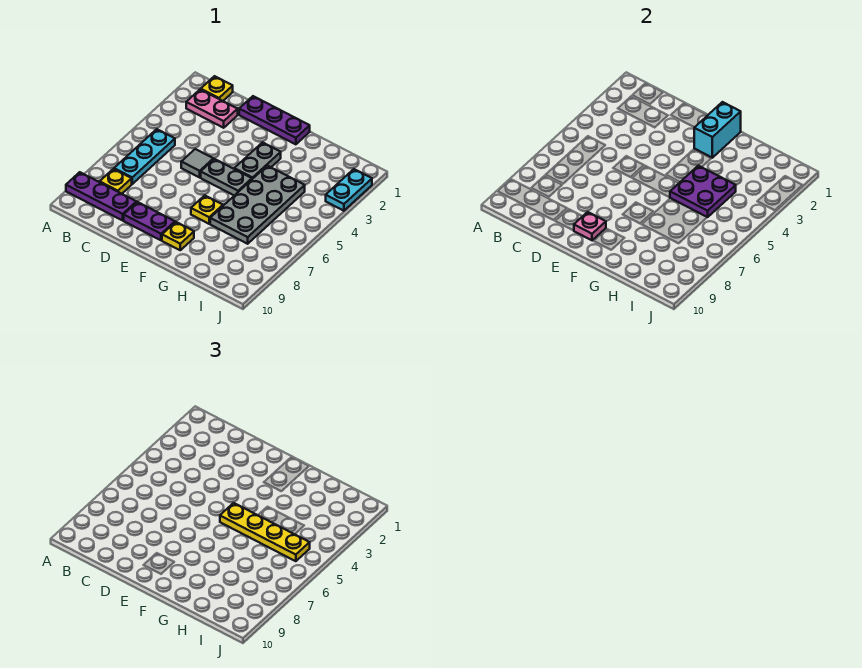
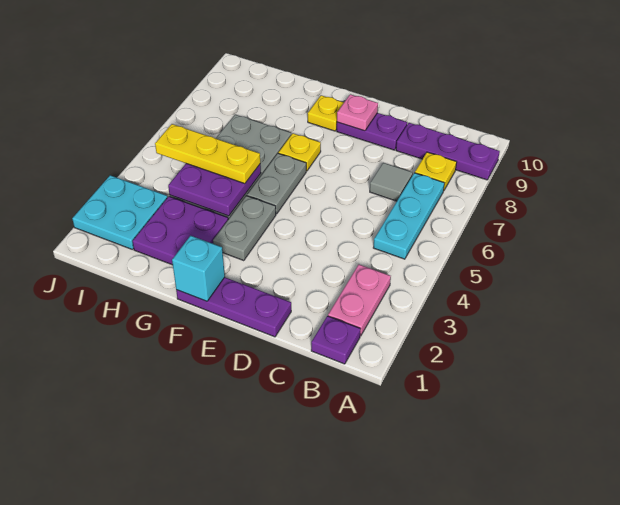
yellow 1x1 plate [201,76,233,101] -> purple 1x1 plate [311,316,360,364]
pink 1x2 plate [186,89,238,128] -> pink 1x2 plate turned to [328,265,391,336]
grey 1x1 tile [181,149,213,177] -> grey 1x1 tile moved to [370,163,413,201]
grey 1x2 plate [201,159,252,196] -> grey 1x2 plate turned to [247,153,306,214]
cyan 1x2 brick [694,102,741,158] -> cyan 1x1 brick [172,236,225,301]
yellow 1x4 plate [220,503,310,561] -> yellow 1x3 plate [155,124,260,184]
none -> purple 2x2 plate [133,196,228,265]
cyan 1x2 plate [326,169,372,211] -> cyan 2x2 plate [72,175,167,250]

